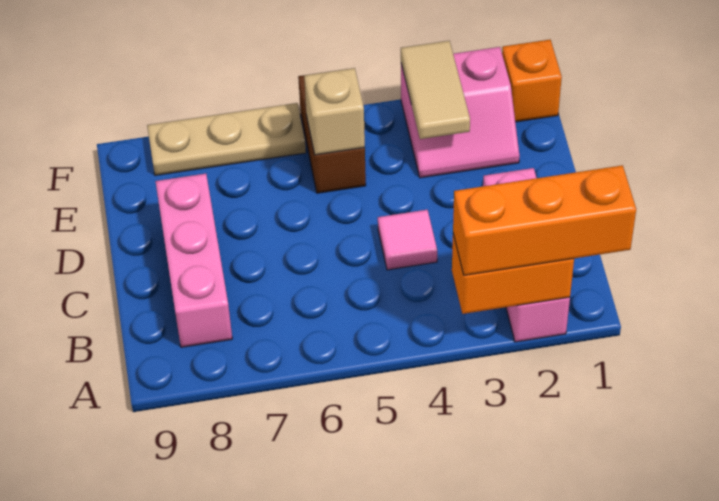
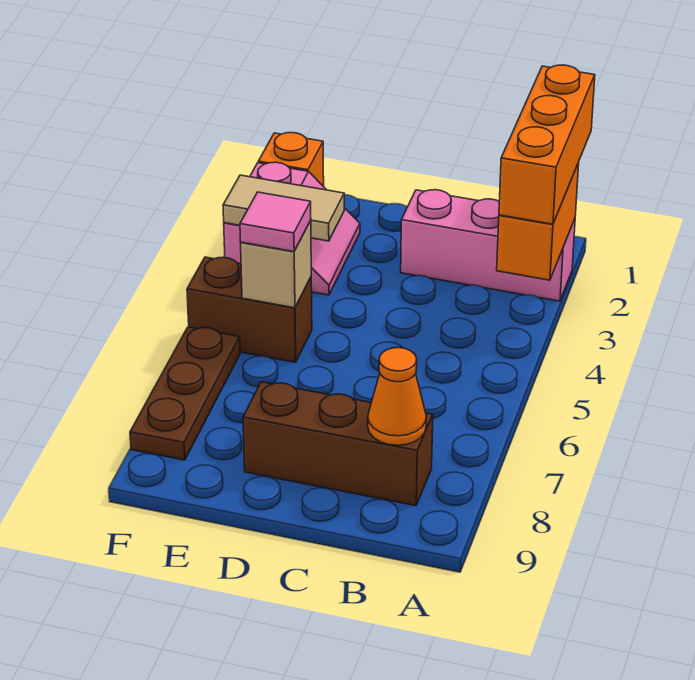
pink 1x3 brick [155,174,232,347] -> brown 1x3 brick [243,382,433,506]
none -> orange 1x1 cone [368,348,426,445]
pink 1x1 tile [378,210,437,270] -> pink 1x1 tile moved to [240,192,311,252]
tan 1x3 plate [147,103,306,175] -> brown 1x3 plate [130,327,240,460]

